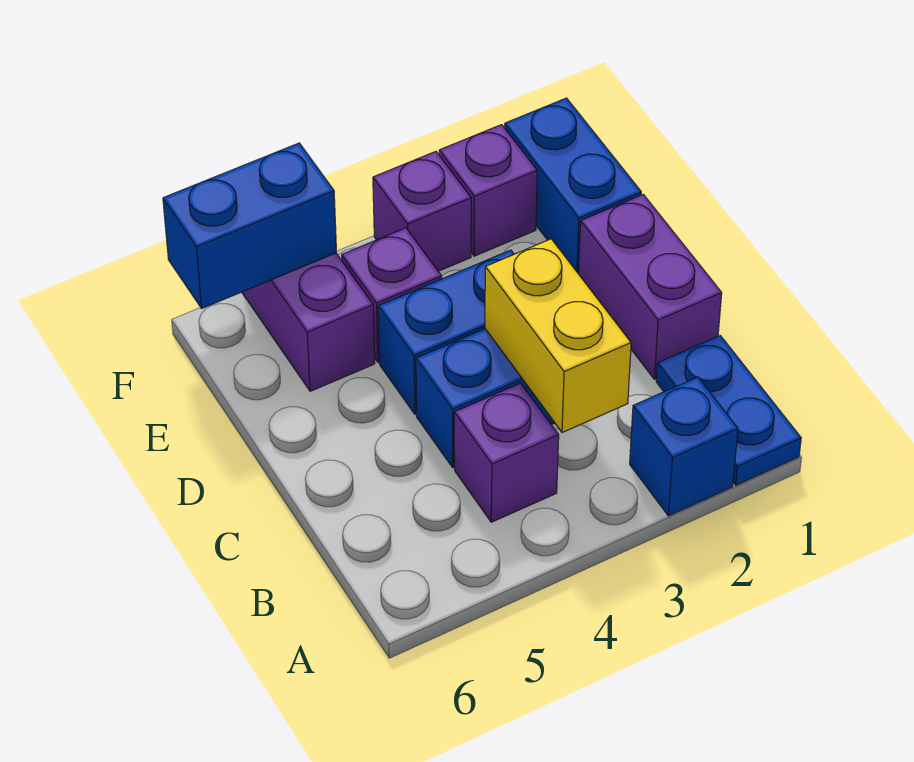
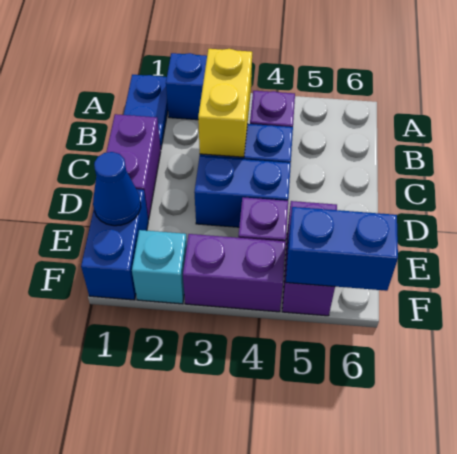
none -> blue 1x1 cone [93,152,141,226]
purple 1x1 brick [439,125,537,256] -> cyan 1x1 brick [132,230,187,304]
purple 1x1 brick [373,151,471,271] -> purple 1x2 brick [183,234,286,312]

